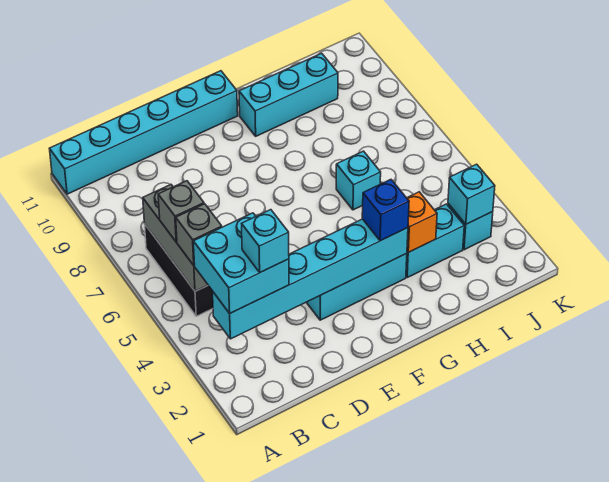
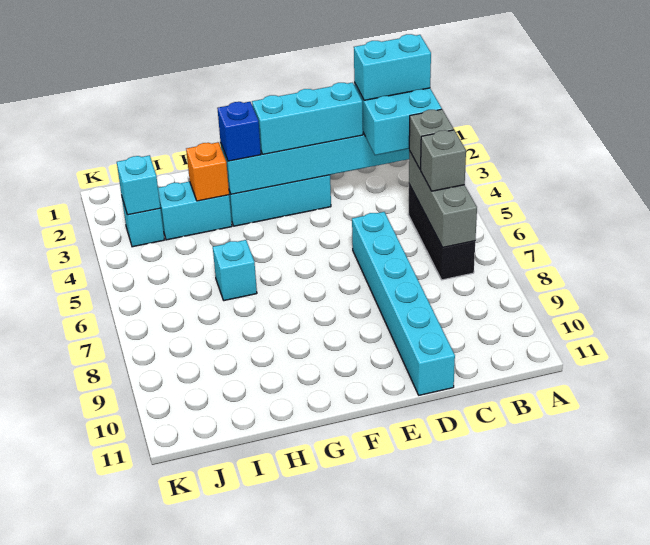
cyan 1x6 brick [49,71,238,194] -> cyan 1x6 brick turned to [352,212,455,395]
cyan 1x1 brick [242,210,289,272] -> cyan 1x2 brick [354,34,431,100]
cyan 1x3 brick [239,53,338,136] -> cyan 1x3 brick moved to [252,83,363,154]

